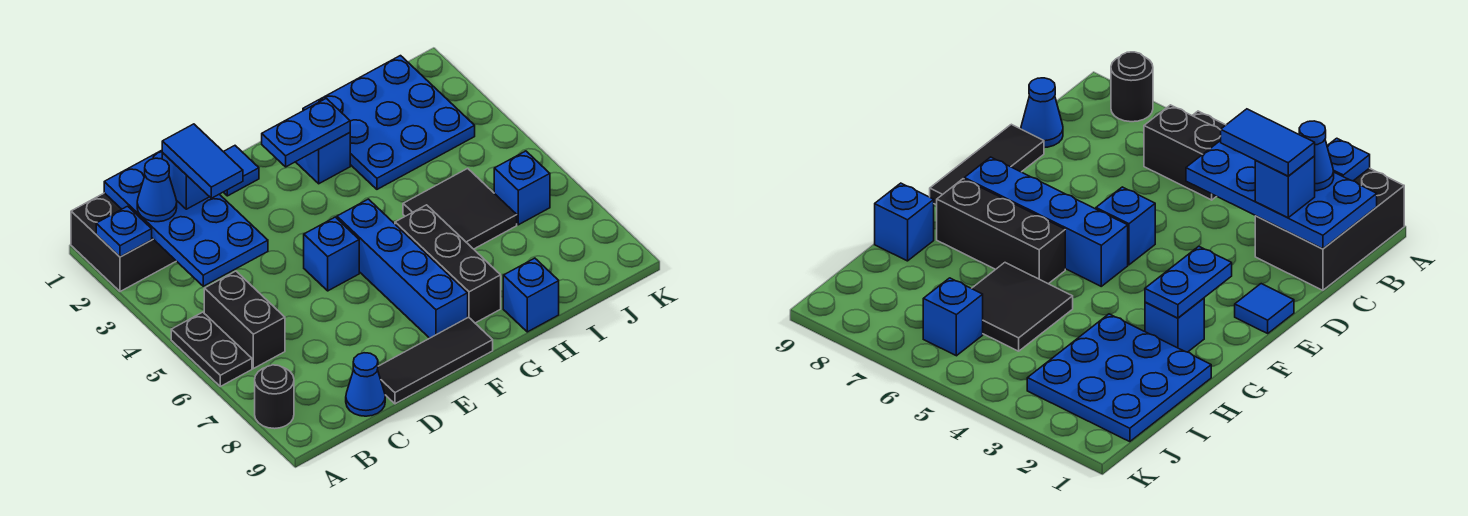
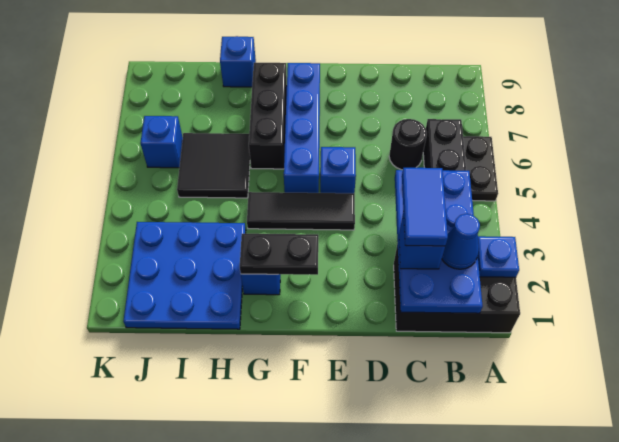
black 1x1 round brick [255,365,294,429] -> black 1x1 round brick moved to [389,119,427,170]
blue 1x1 cone [346,353,385,416] -> none
black 1x3 tile [378,317,493,404] -> black 1x3 tile moved to [247,192,355,230]
blue 1x1 tile [223,146,259,196] -> none
blue 1x2 plate [262,98,350,167] -> black 1x2 plate [240,234,318,275]

